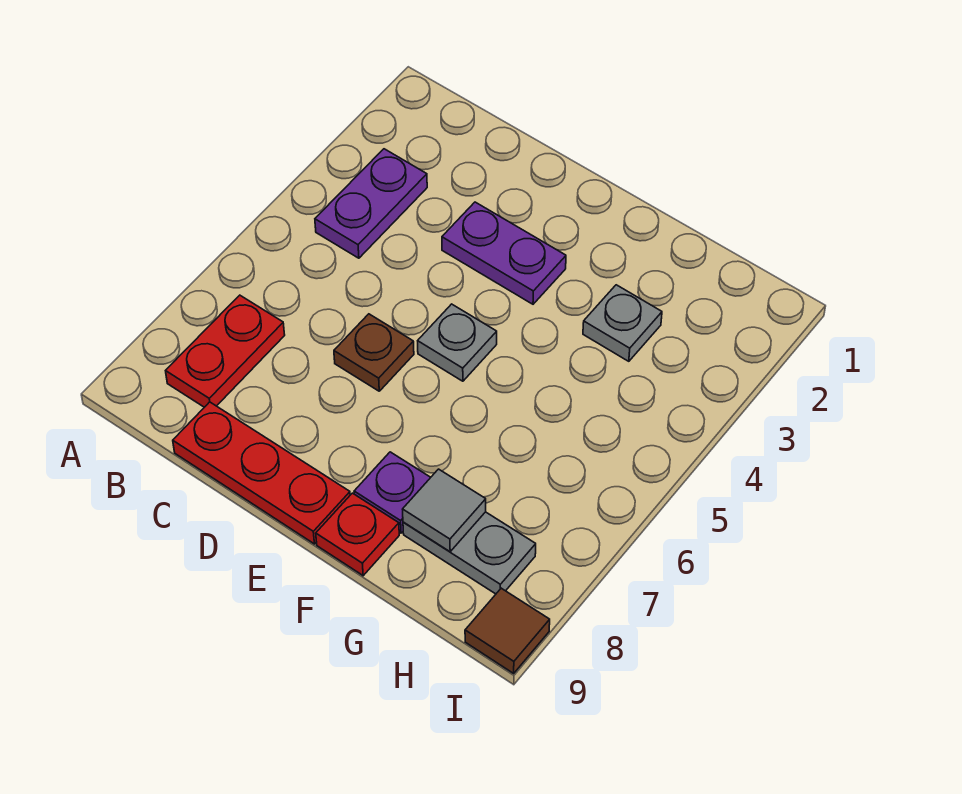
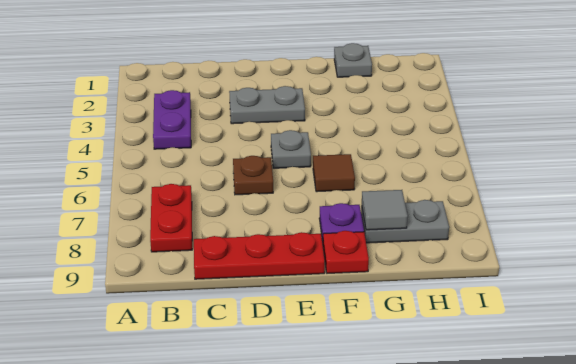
purple 1x2 plate [442,202,566,304] -> grey 1x2 plate [229,86,305,124]
grey 1x1 plate [583,285,662,361] -> grey 1x1 plate moved to [334,43,372,77]
brown 1x1 tile [465,588,550,673] -> brown 1x1 tile moved to [313,154,355,192]

